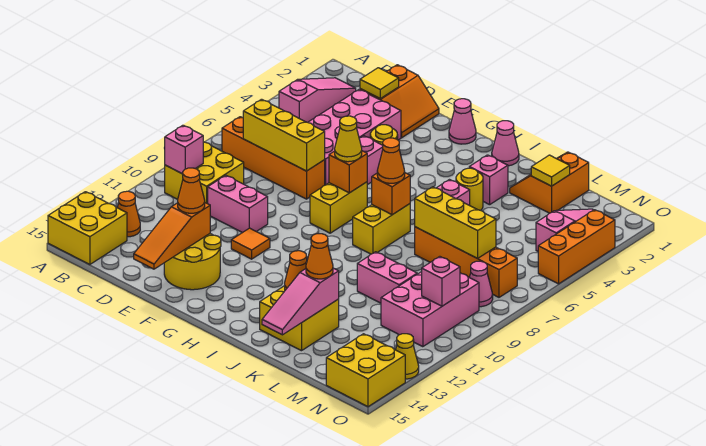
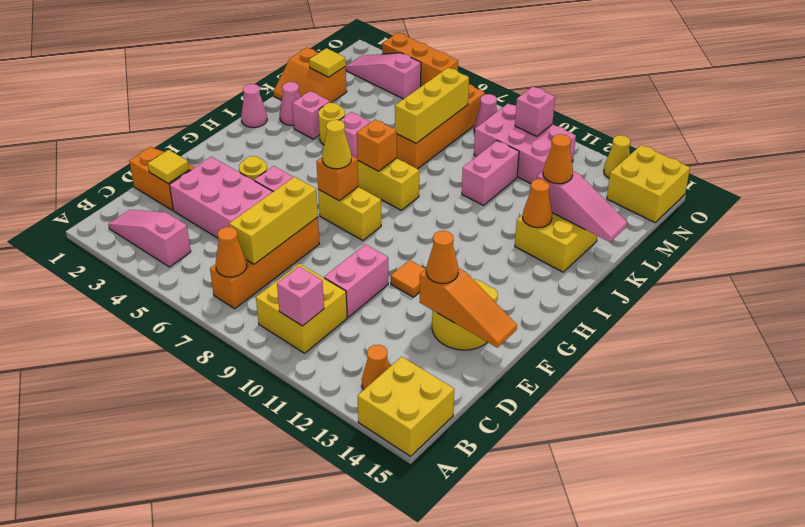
pink 1x1 cone [449,99,476,144] -> pink 1x1 cone moved to [280,82,300,125]
orange 1x1 cone [377,138,405,183] -> orange 1x1 cone moved to [216,227,247,277]

